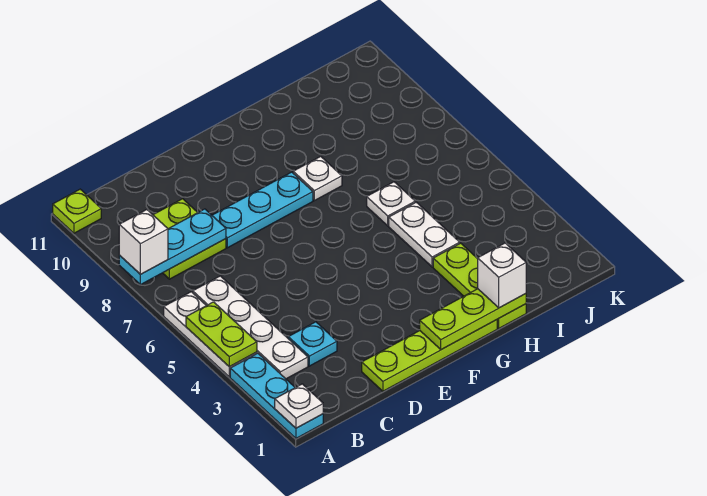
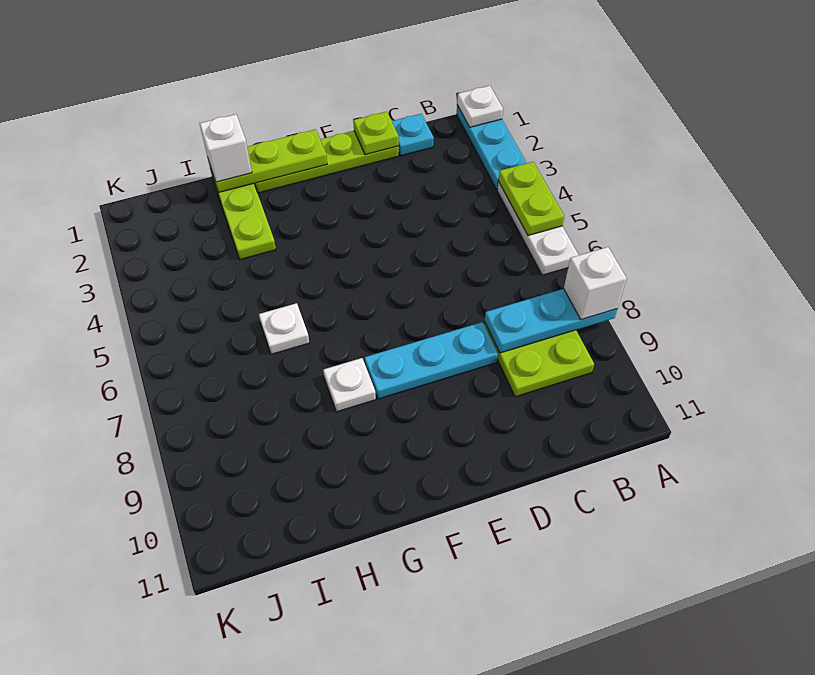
lime 1x1 plate [53,189,101,233] -> lime 1x1 plate moved to [353,112,399,155]
white 1x4 plate [193,276,308,379] -> none
cyan 1x1 plate [288,322,337,366] -> cyan 1x1 plate moved to [392,114,434,156]
white 1x2 plate [389,202,460,267] -> none

